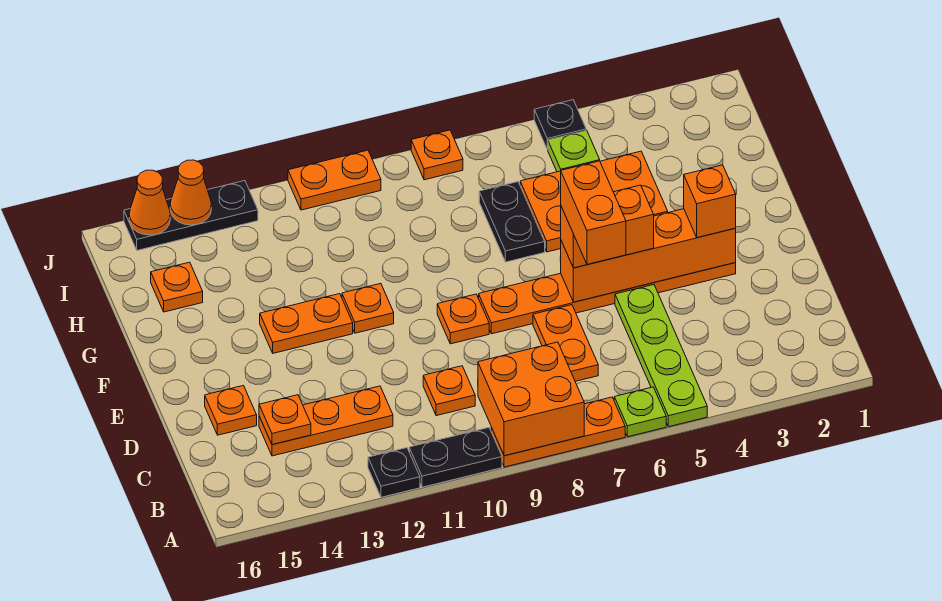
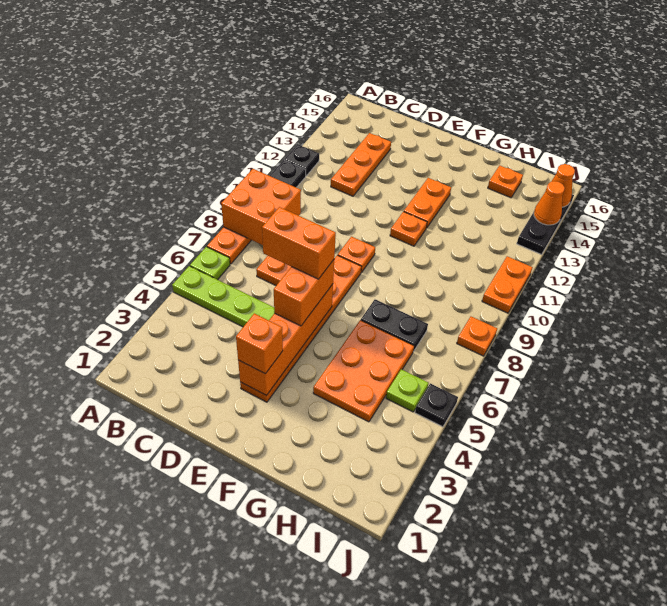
orange 1x1 plate [423,366,475,416] -> none
orange 1x1 plate [259,395,311,445] -> none
orange 1x1 plate [205,386,257,435] -> none

